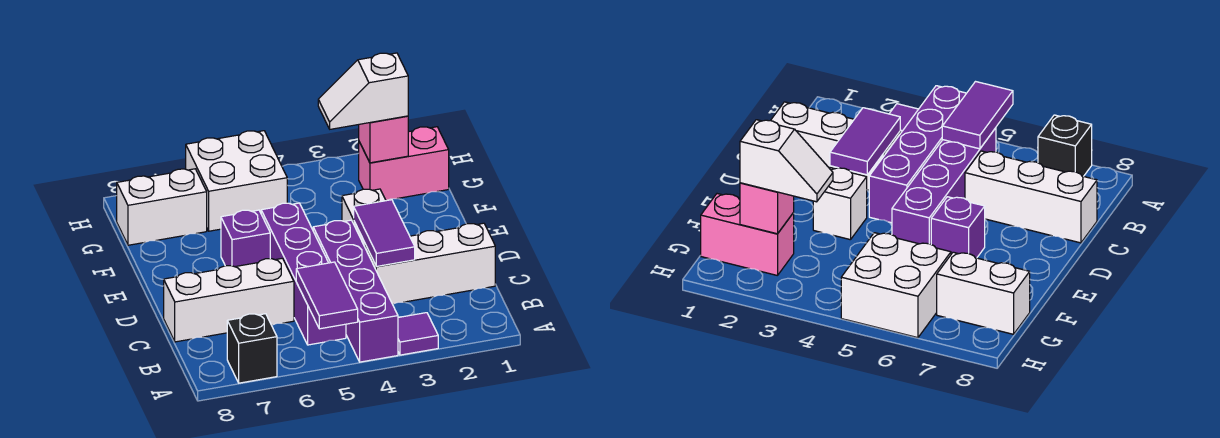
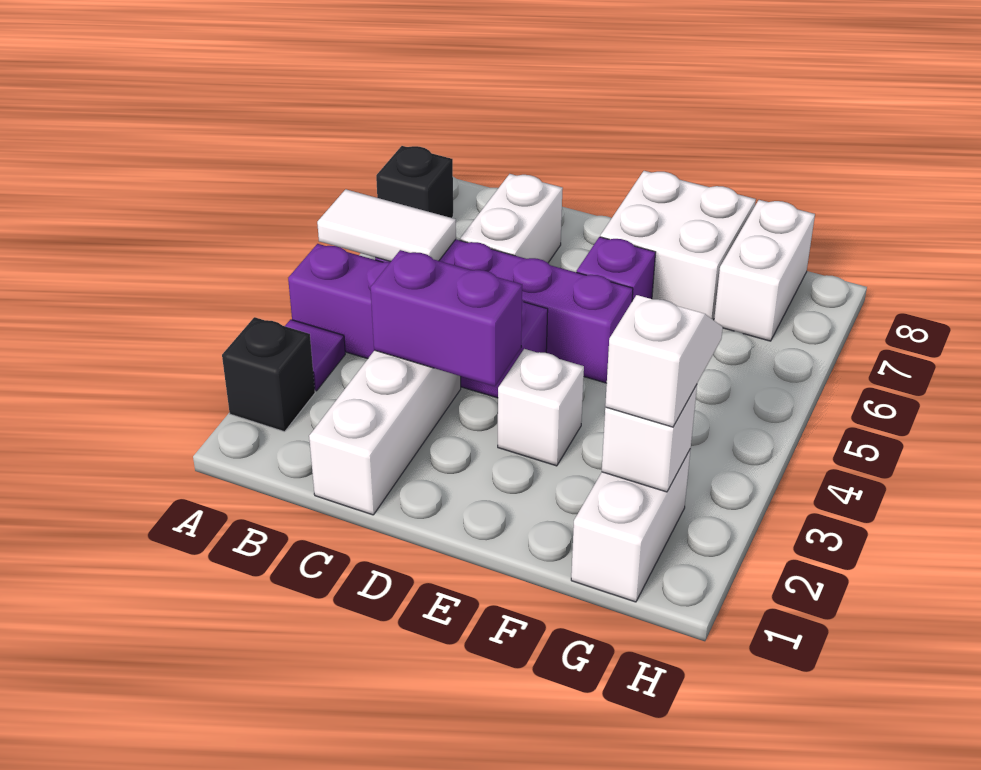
none -> black 1x1 brick [222,317,315,432]
purple 1x2 tile [296,262,358,329] -> white 1x2 tile [317,189,456,262]
purple 1x2 tile [354,200,415,266] -> purple 1x2 brick [370,250,522,386]
white 1x3 brick [164,258,294,342] -> white 1x2 brick [460,174,563,263]
pink 1x2 brick [359,127,449,200] -> white 1x2 brick [571,449,691,602]
pink 1x1 brick [359,116,408,163] -> white 1x1 brick [602,385,697,492]
white 2x2 brick [186,131,287,231] -> white 2x2 brick moved to [600,171,756,320]

